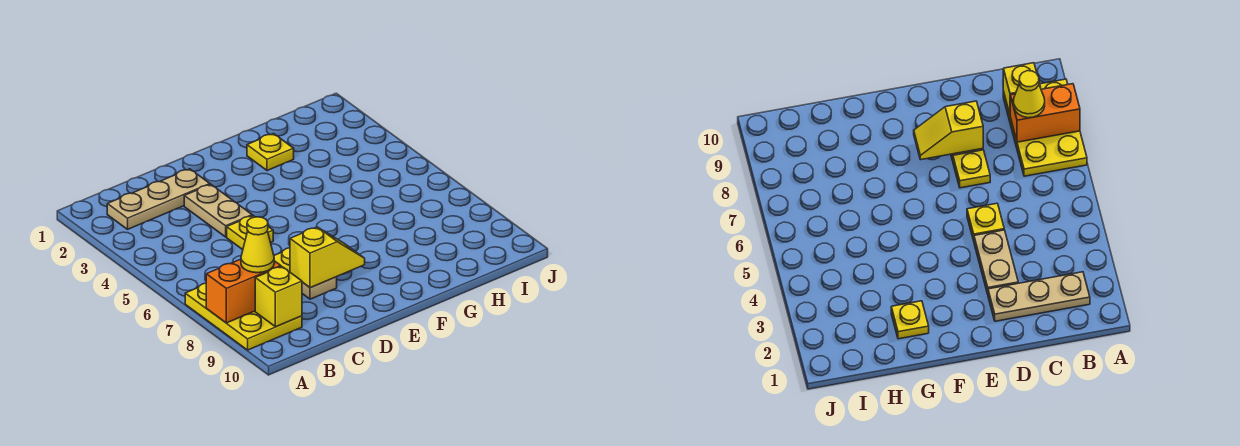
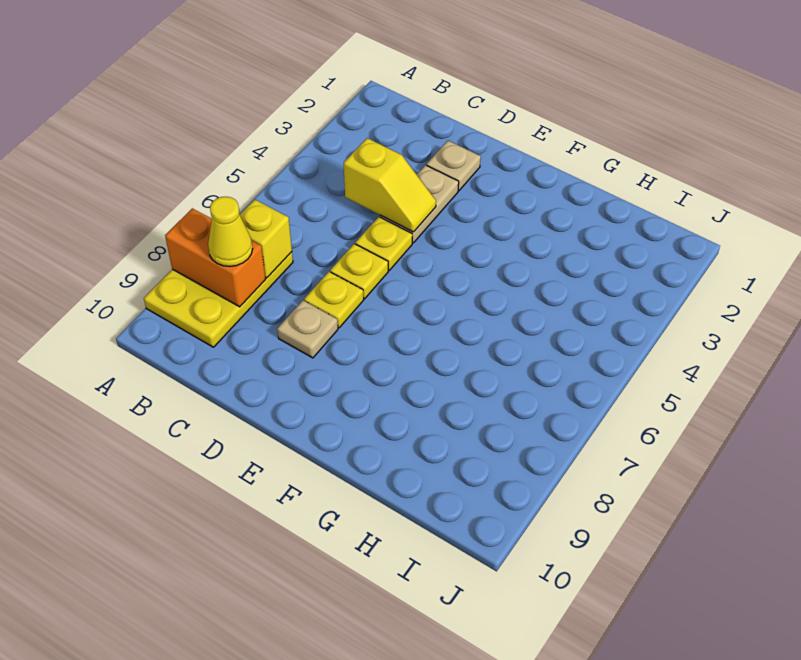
tan 1x3 plate [107,169,210,229] -> tan 1x1 plate [427,141,481,191]
yellow 1x1 brick [255,267,302,327] -> yellow 1x1 brick moved to [240,200,292,278]
yellow 1x2 slope [290,227,365,288] -> yellow 1x2 slope moved to [344,138,436,232]
yellow 1x1 plate [247,134,294,171] -> yellow 1x1 plate moved to [330,244,388,299]

